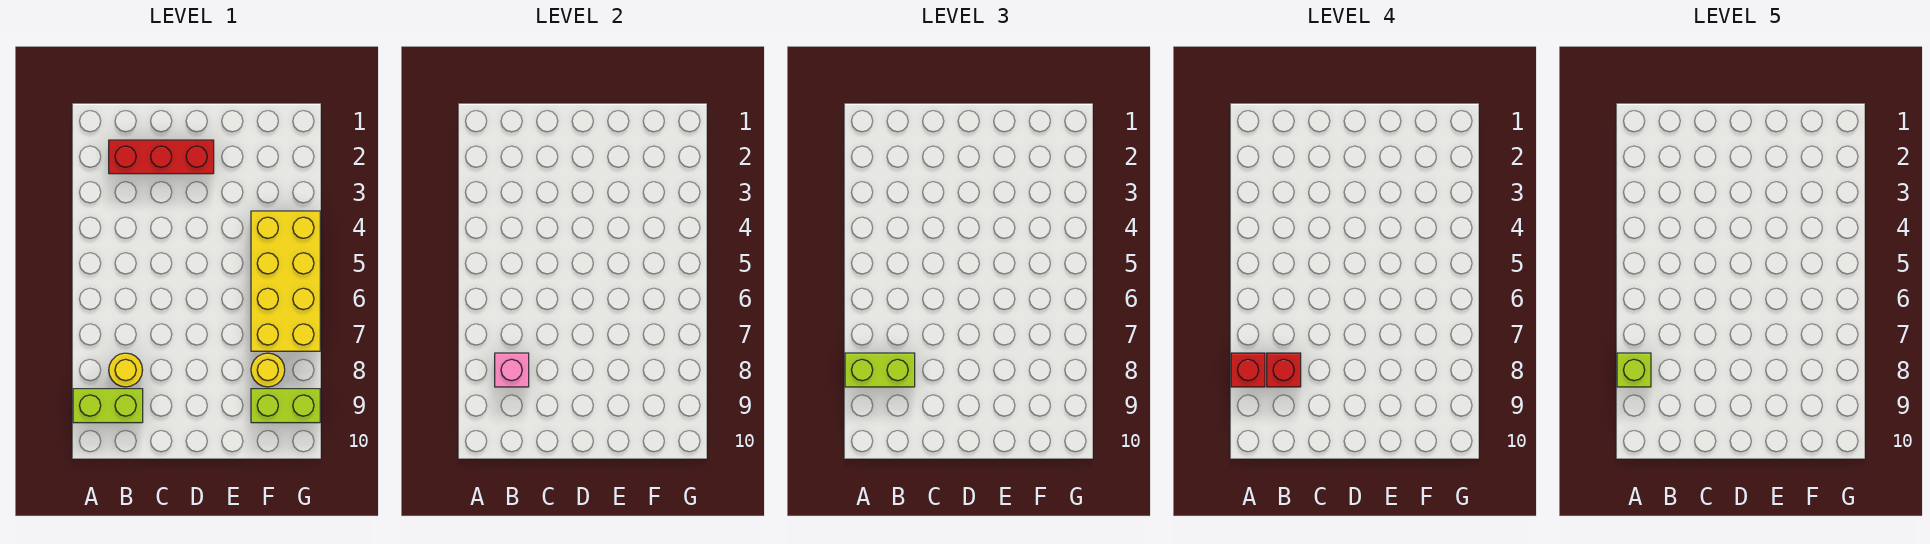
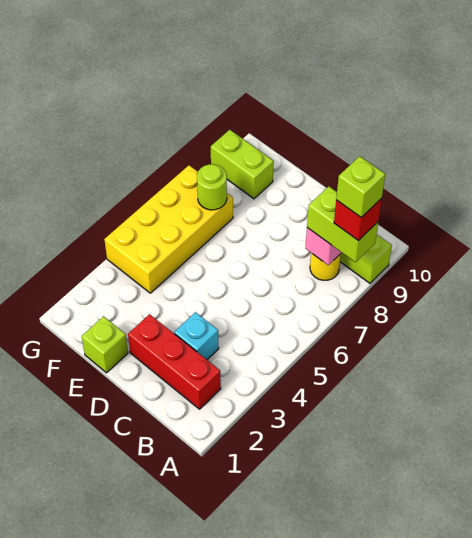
red 1x1 brick [1267,353,1301,387] -> none
none -> cyan 1x1 brick [174,312,219,360]
none -> lime 1x1 brick [82,316,128,373]
none -> lime 1x1 round brick [197,164,227,210]
yellow 1x1 round brick [251,353,285,387] -> none

